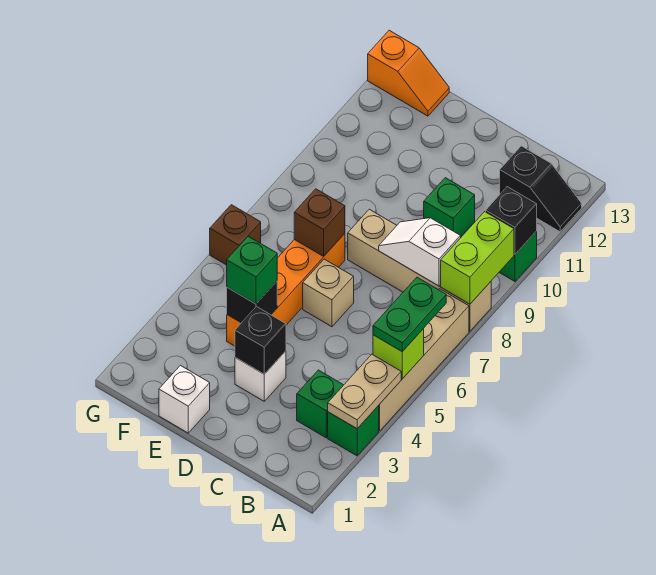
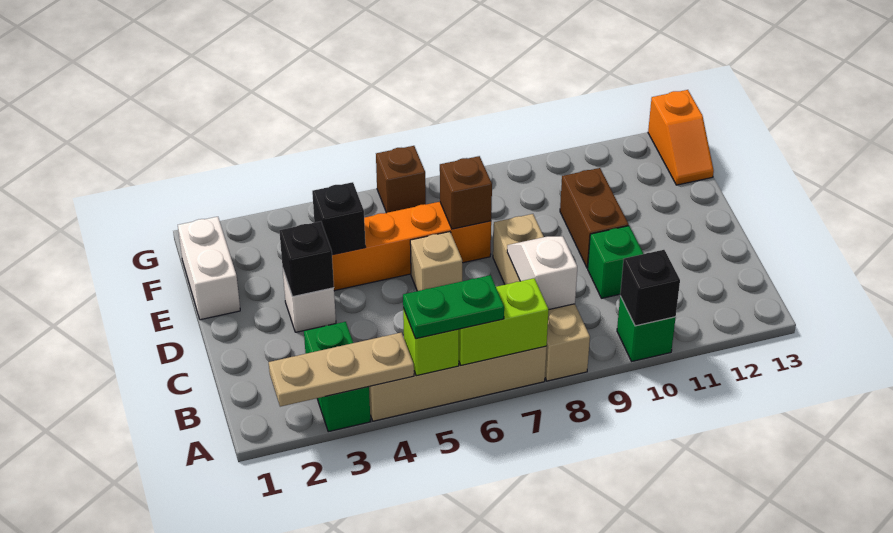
tan 1x2 plate [328,354,401,429] -> tan 1x3 plate [269,333,414,407]
lime 1x2 brick [441,212,514,304] -> lime 1x2 brick moved to [459,278,549,365]
black 1x2 slope [500,146,582,232] -> none
none -> brown 1x2 brick [560,168,629,268]
white 1x1 brick [159,366,210,433] -> white 1x2 brick [178,217,240,320]
green 1x1 brick [227,236,277,304] -> none

